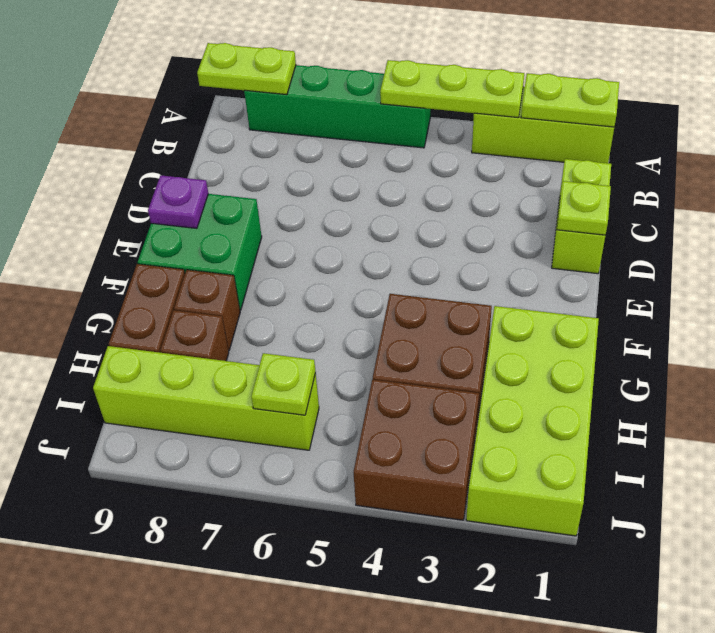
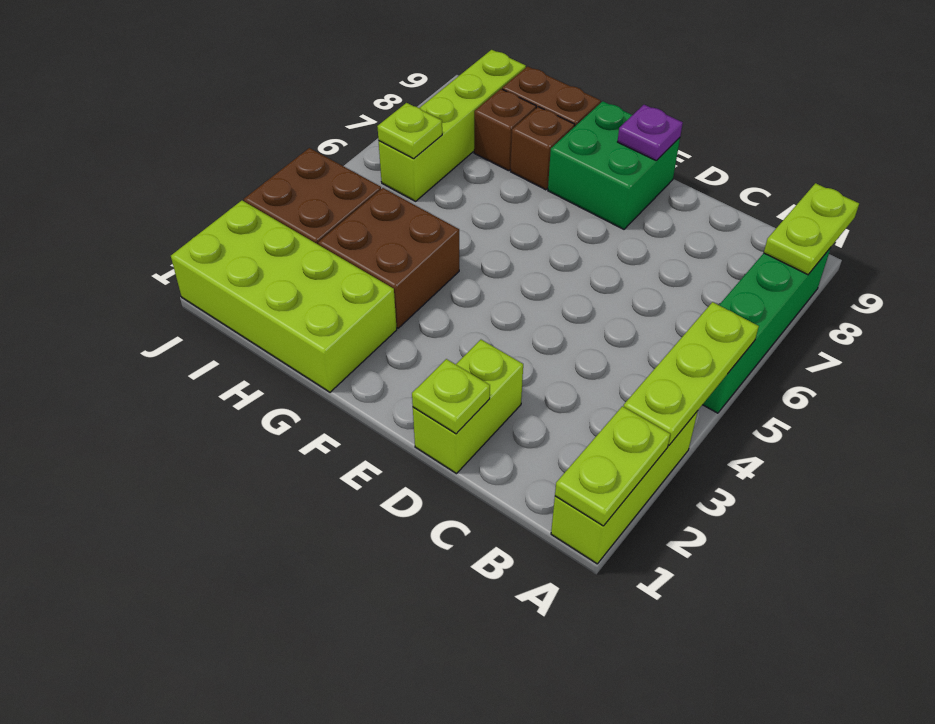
lime 1x2 brick [552,159,611,274] -> lime 1x2 brick turned to [413,340,523,474]

